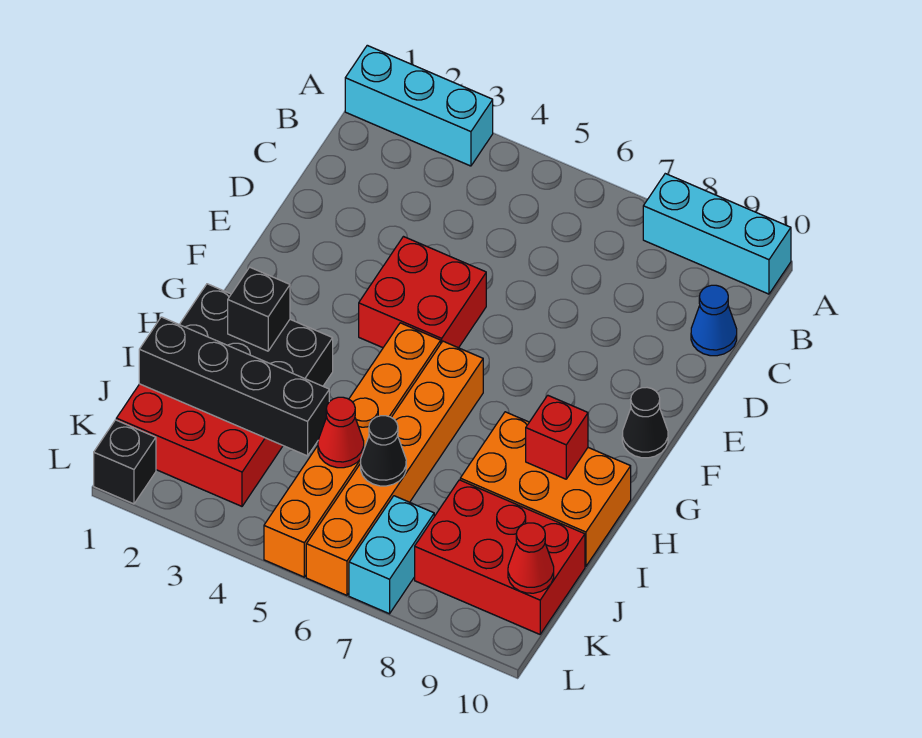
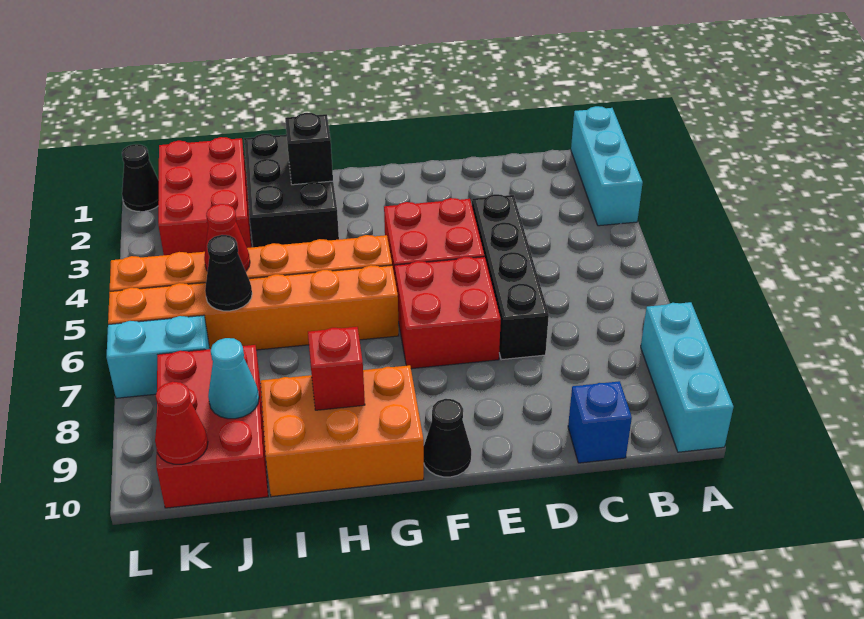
blue 1x1 cone [691,285,737,356] -> blue 1x1 brick [568,381,632,463]
none -> red 2x2 brick [395,257,501,369]
orange 2x3 brick [460,412,631,566] -> orange 2x3 brick turned to [260,365,424,497]
black 1x4 brick [139,317,329,456] -> black 1x4 brick moved to [472,194,549,360]
none -> cyan 1x1 cone [208,338,259,419]
black 1x1 brick [94,420,156,504] -> black 1x1 cone [122,144,159,211]

